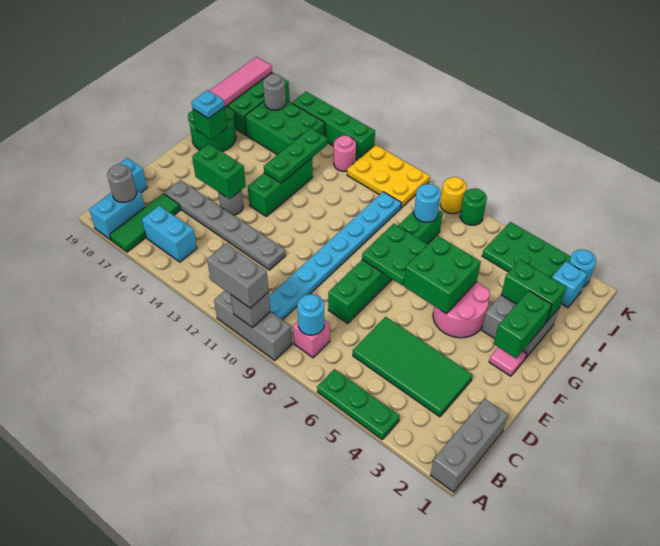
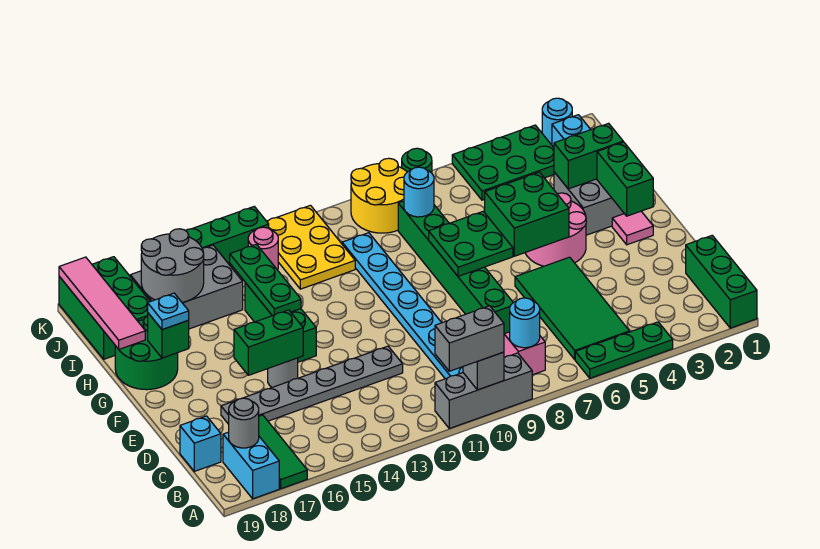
grey 1x3 brick [431,399,508,492] -> green 1x3 brick [686,235,757,328]
cyan 1x2 brick [142,206,197,262] -> none
green 2x4 tile [353,317,473,417] -> green 2x4 tile turned to [515,257,629,359]
green 2x3 brick [245,100,325,155] -> grey 2x3 brick [130,245,243,329]
yellow 2x3 plate [347,145,430,208] -> yellow 2x3 plate turned to [267,205,355,289]
grey 1x1 round brick [263,74,286,110] -> grey 2x2 round brick [141,229,204,302]
yellow 1x1 round brick [440,177,467,214] -> yellow 2x2 round brick [351,158,407,233]

